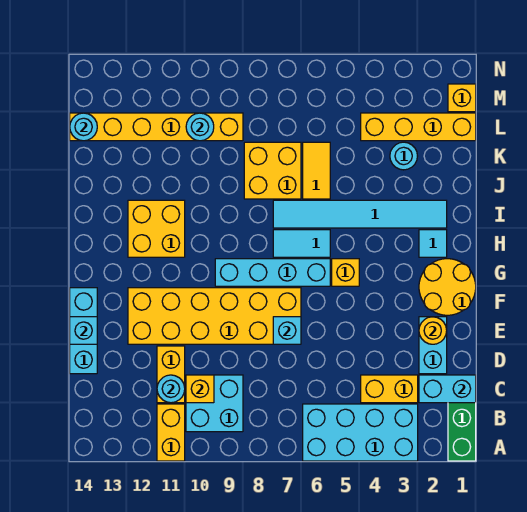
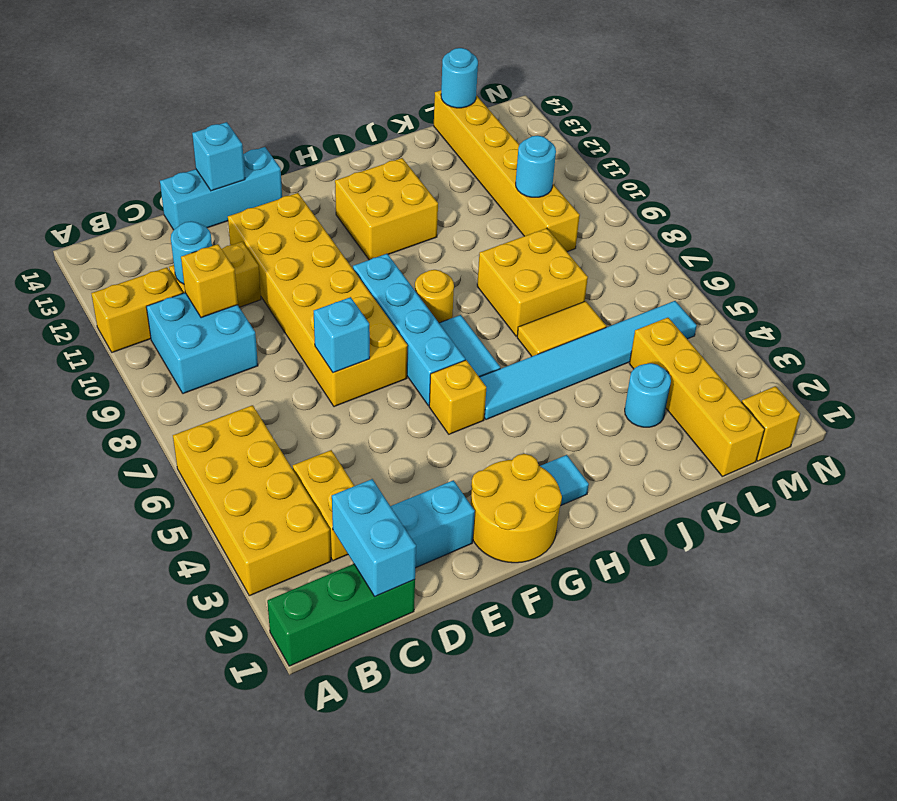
cyan 2x4 brick [303,404,418,461] -> yellow 2x4 brick [173,405,331,596]
yellow 1x1 round brick [419,317,447,344] -> yellow 1x1 round brick moved to [415,270,454,323]
cyan 1x6 tile [273,200,447,228] -> cyan 1x6 tile turned to [479,301,697,420]

